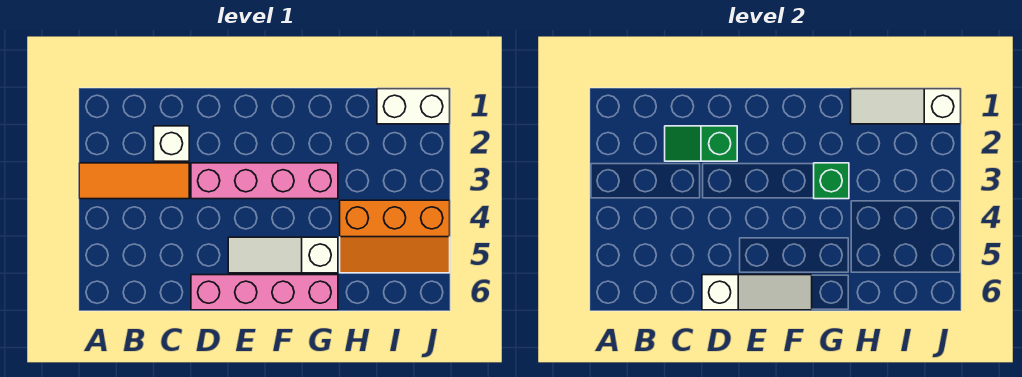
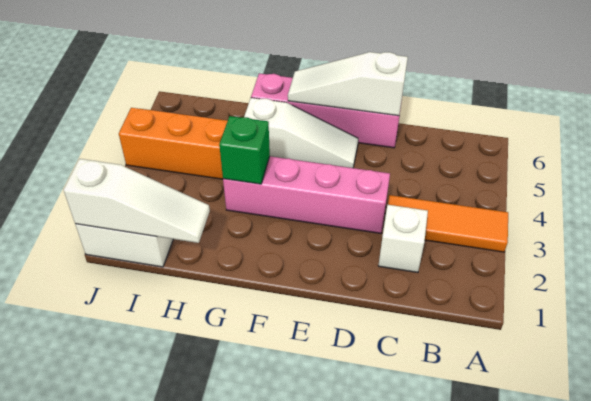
green 1x2 slope [665,126,737,161] -> none

